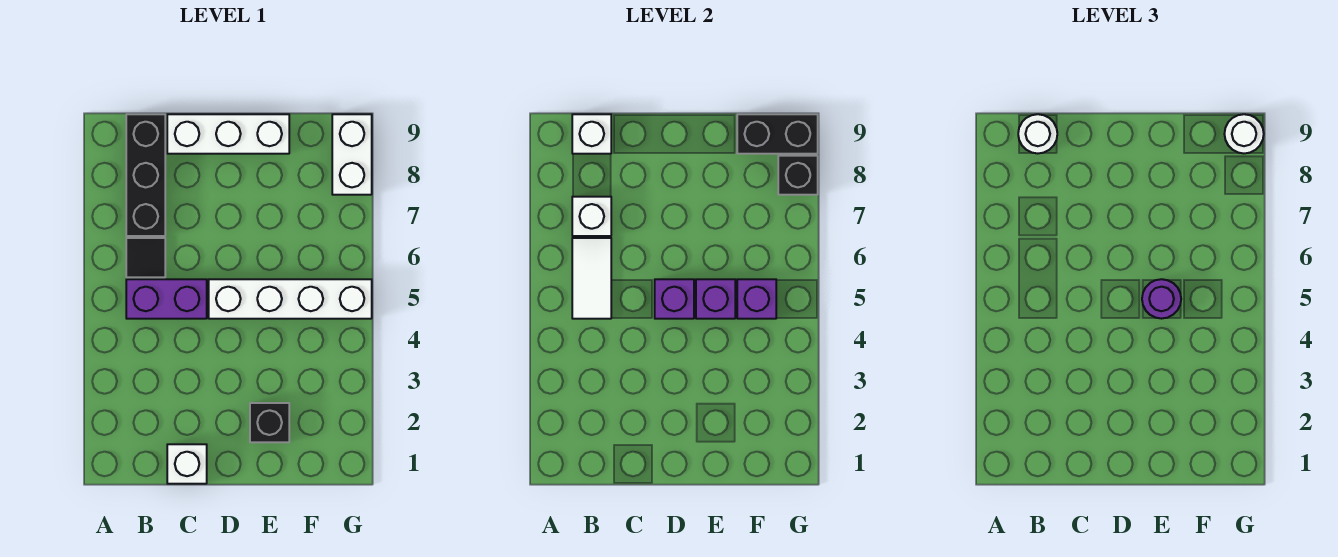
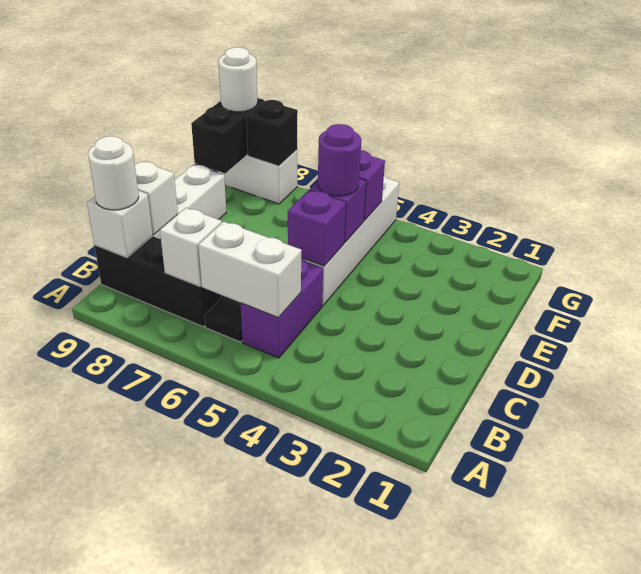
white 1x2 tile [572,238,611,319] -> white 1x2 brick [198,221,301,318]
white 1x1 brick [167,444,207,484] -> white 1x1 brick moved to [135,161,178,235]
black 1x1 brick [250,403,289,442] -> none

